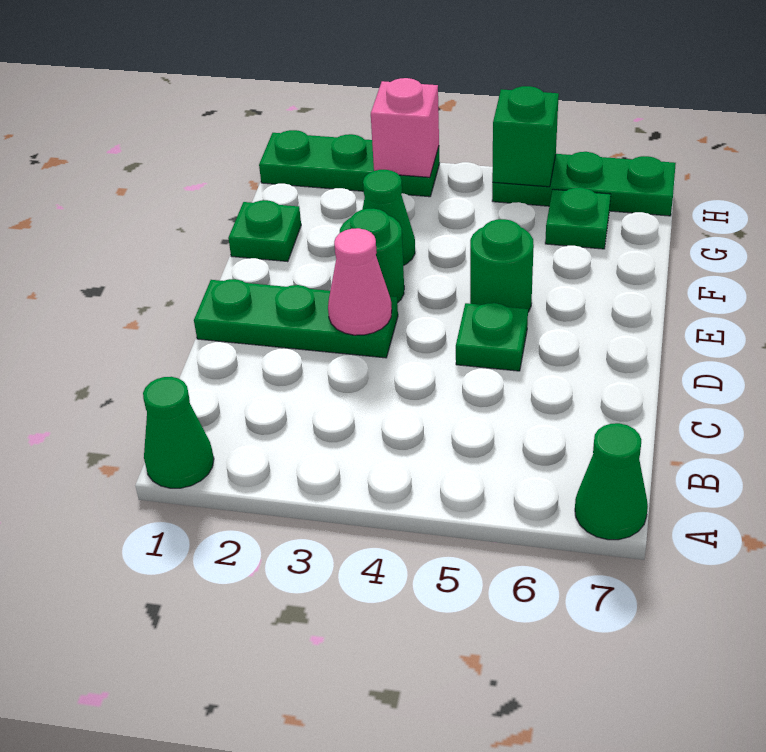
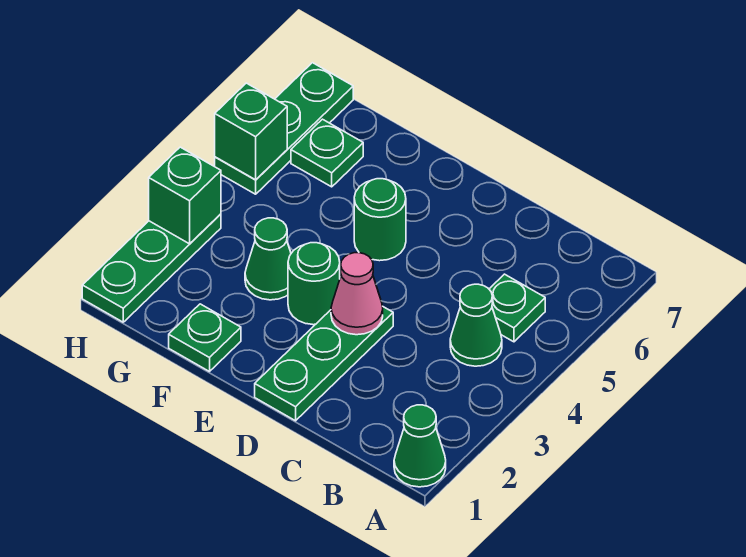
green 1x1 cone [575,423,648,540] -> green 1x1 cone moved to [450,284,502,366]
green 1x1 plate [456,303,528,371] -> green 1x1 plate moved to [489,274,545,342]
pink 1x1 brick [371,78,439,177] -> green 1x1 brick [149,147,221,244]

